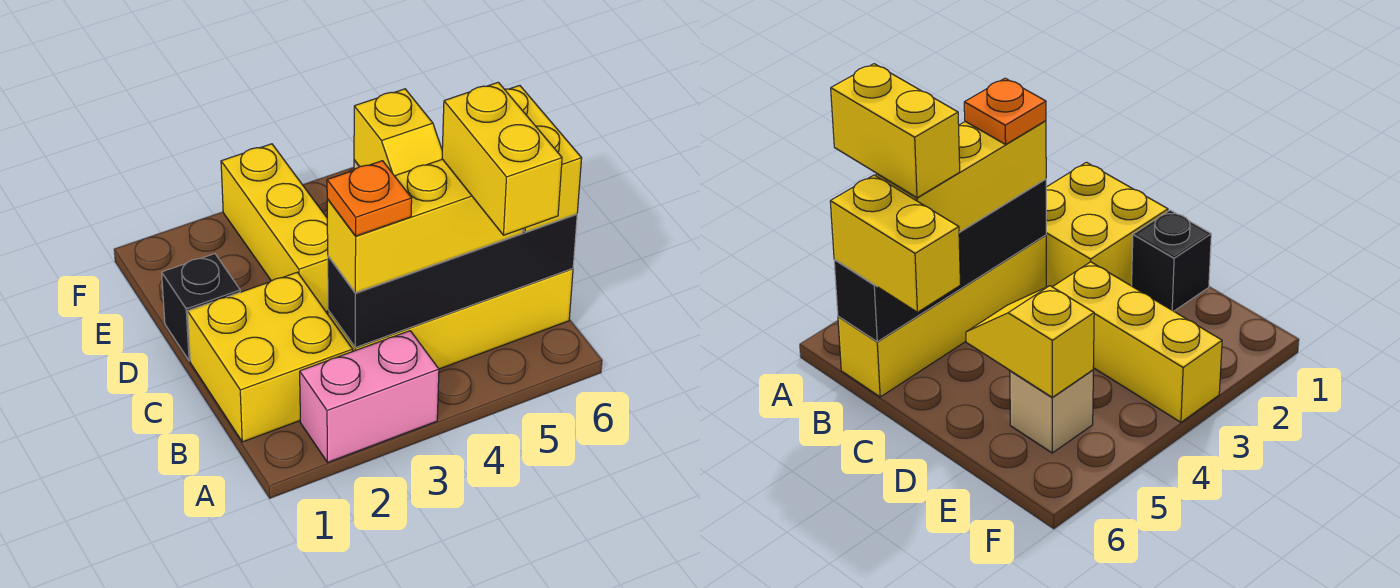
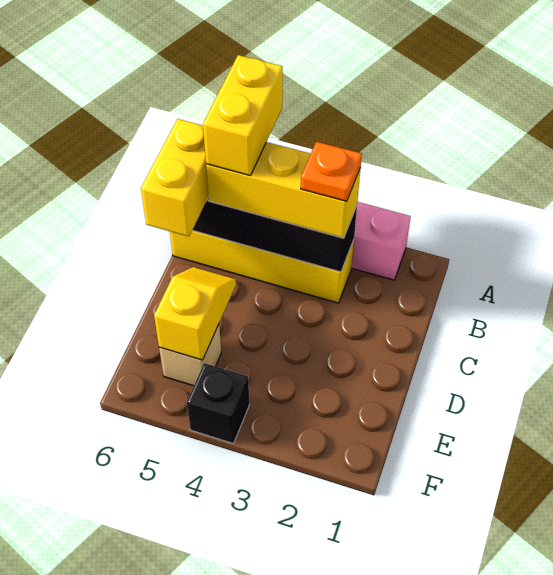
yellow 2x2 brick [188,272,353,442] -> none
black 1x1 brick [162,254,240,361] -> black 1x1 brick moved to [187,363,249,444]
yellow 1x3 brick [221,144,328,312] -> none

